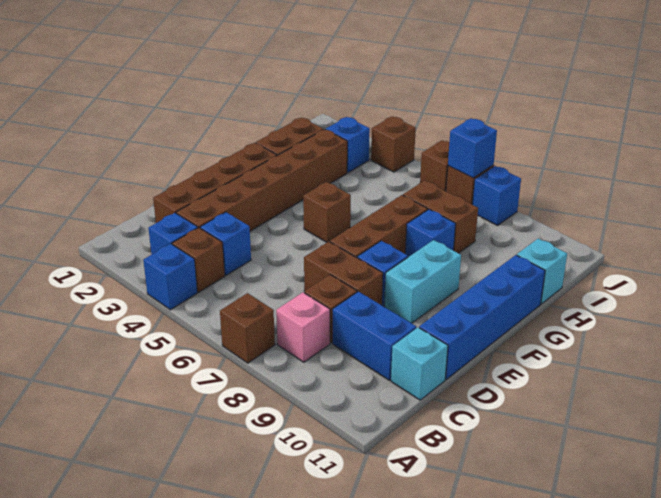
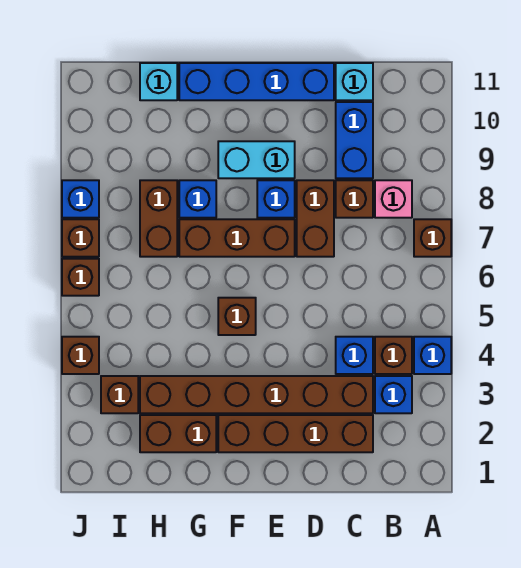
blue 1x1 brick [326,117,370,173] -> brown 1x1 brick [101,376,138,413]
blue 1x1 brick [448,118,497,178] -> none

